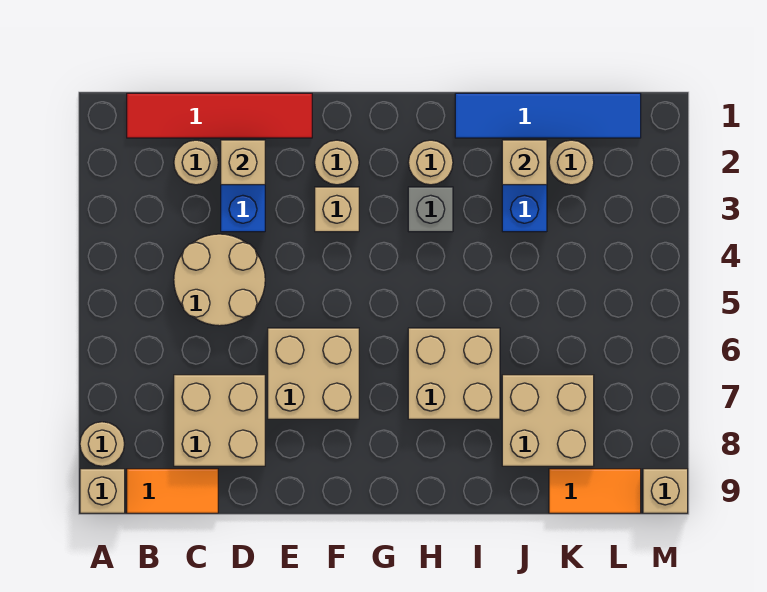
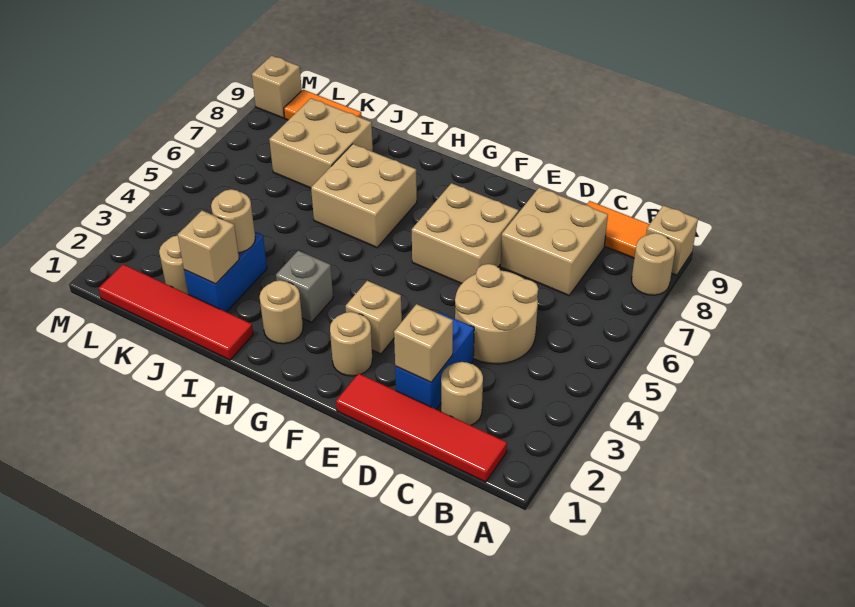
blue 1x4 tile [455,93,641,138] -> red 1x4 tile [99,264,253,360]
none -> tan 1x1 round brick [211,189,255,253]

